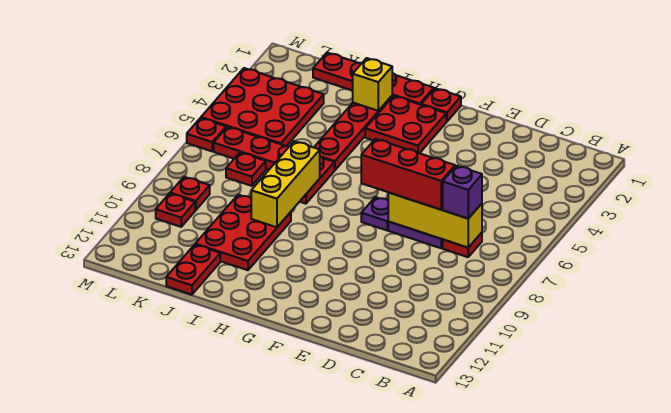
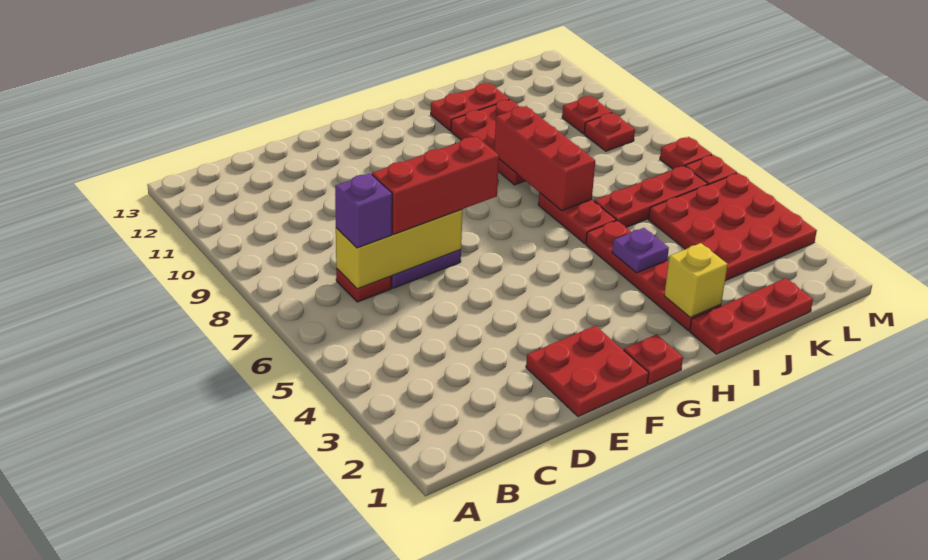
purple 1x1 plate [361,197,389,230] -> purple 1x1 plate moved to [612,228,669,273]
red 2x2 plate [365,96,446,153] -> red 2x2 plate moved to [526,326,649,417]
red 1x4 plate [313,53,434,105] -> red 1x3 plate [690,278,813,354]
yellow 1x3 brick [251,141,320,227] -> red 1x3 brick [494,106,595,211]
red 1x2 plate [166,245,220,295] -> red 1x2 plate turned to [431,83,510,131]
red 1x1 plate [226,152,266,186] -> red 1x1 plate moved to [660,137,712,169]

